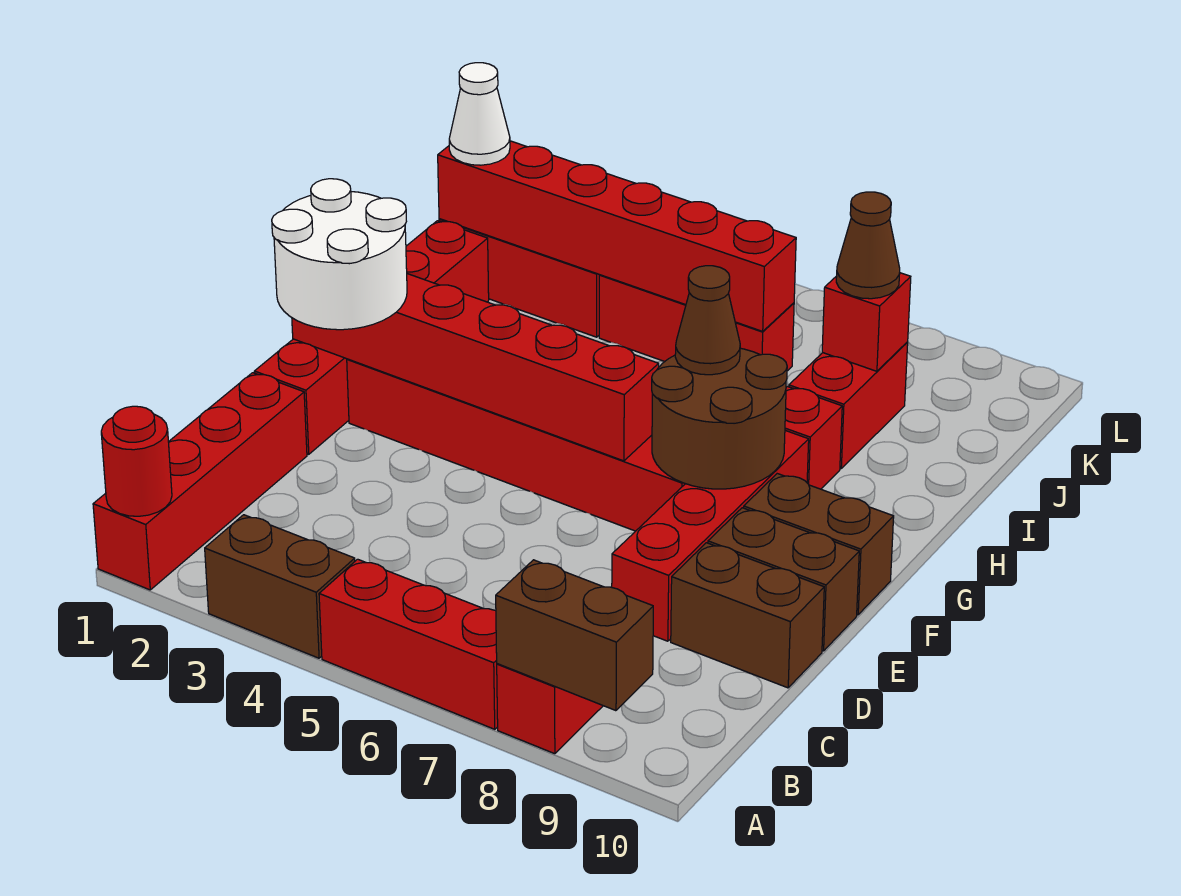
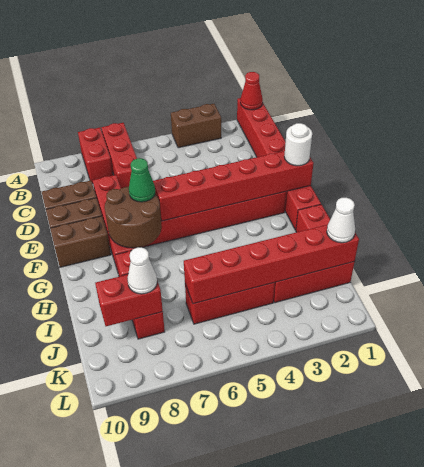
red 1x1 round brick [101,406,172,516] -> red 1x1 cone [240,72,263,110]
red 1x3 brick [319,559,498,729] -> red 1x3 brick turned to [101,123,137,188]
brown 1x2 brick [496,560,653,711] -> none
white 2x2 round brick [272,179,407,330] -> white 1x1 round brick [284,123,312,166]
none -> green 1x1 cone [129,158,155,202]
brown 1x1 cone [675,266,740,375] -> none
red 1x1 brick [822,273,911,371] -> red 1x2 brick [95,275,163,326]
brown 1x1 cone [836,192,900,299] -> white 1x1 cone [127,247,157,294]

